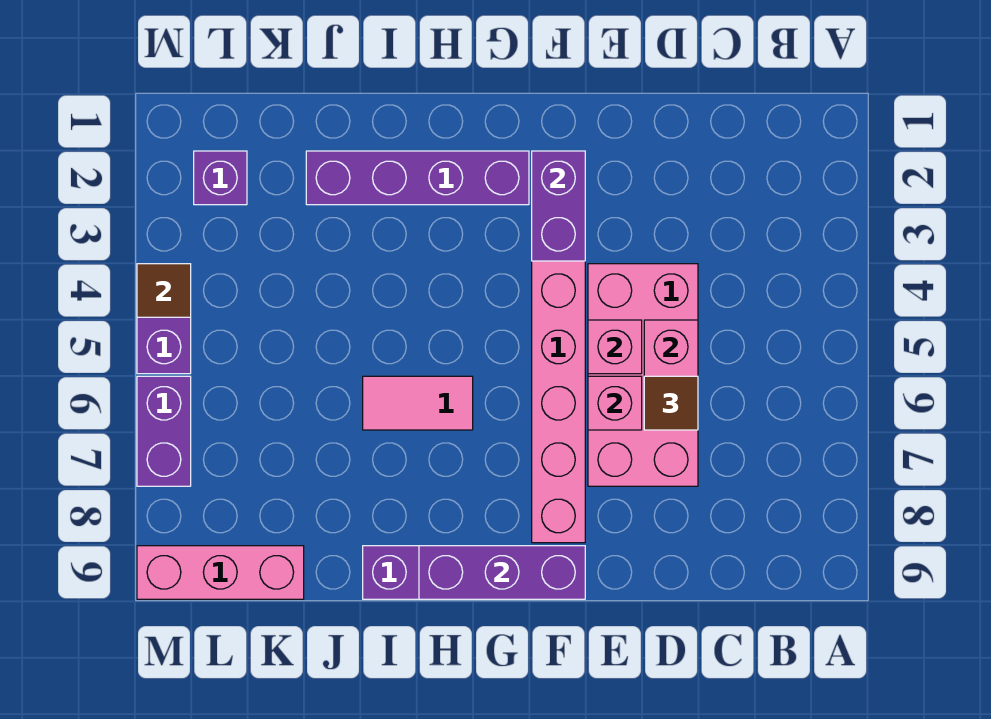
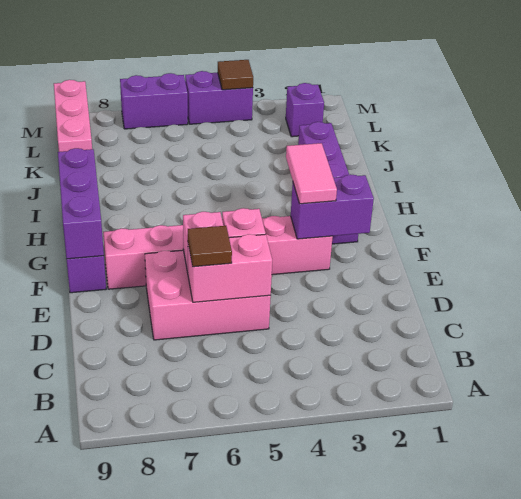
pink 2x4 brick [588,264,698,486] -> pink 2x3 brick [145,250,271,340]
pink 1x2 tile [363,376,473,430] -> pink 1x2 tile moved to [286,143,337,204]

